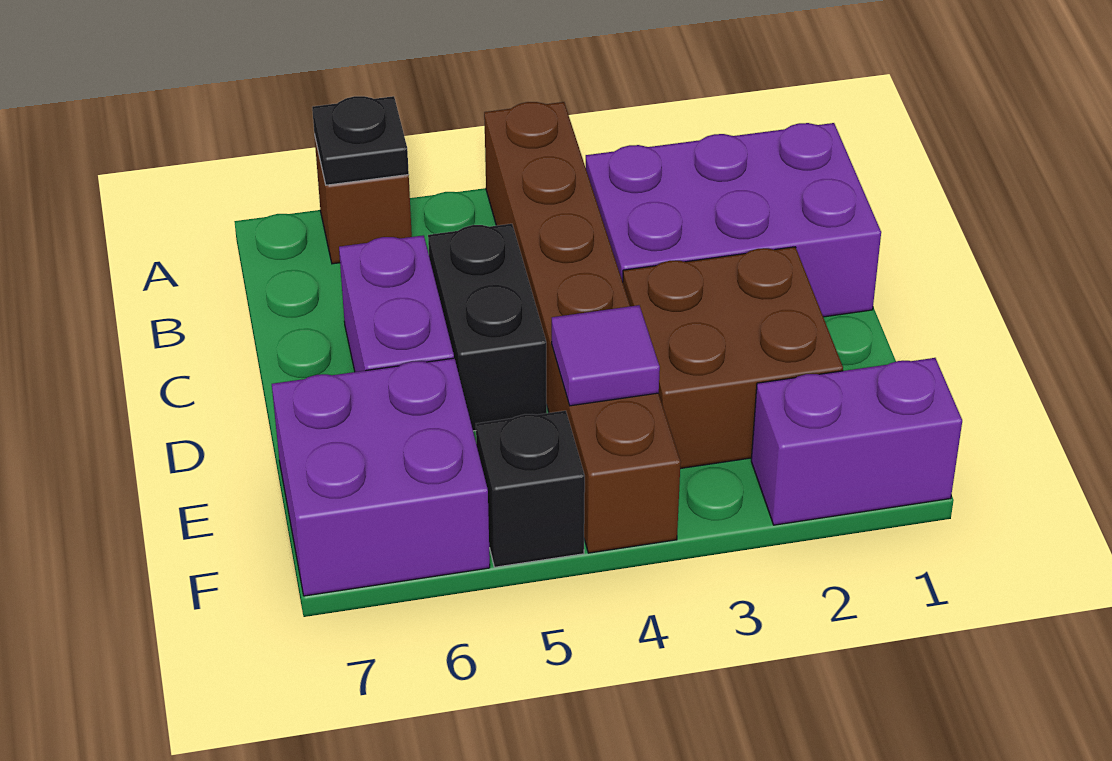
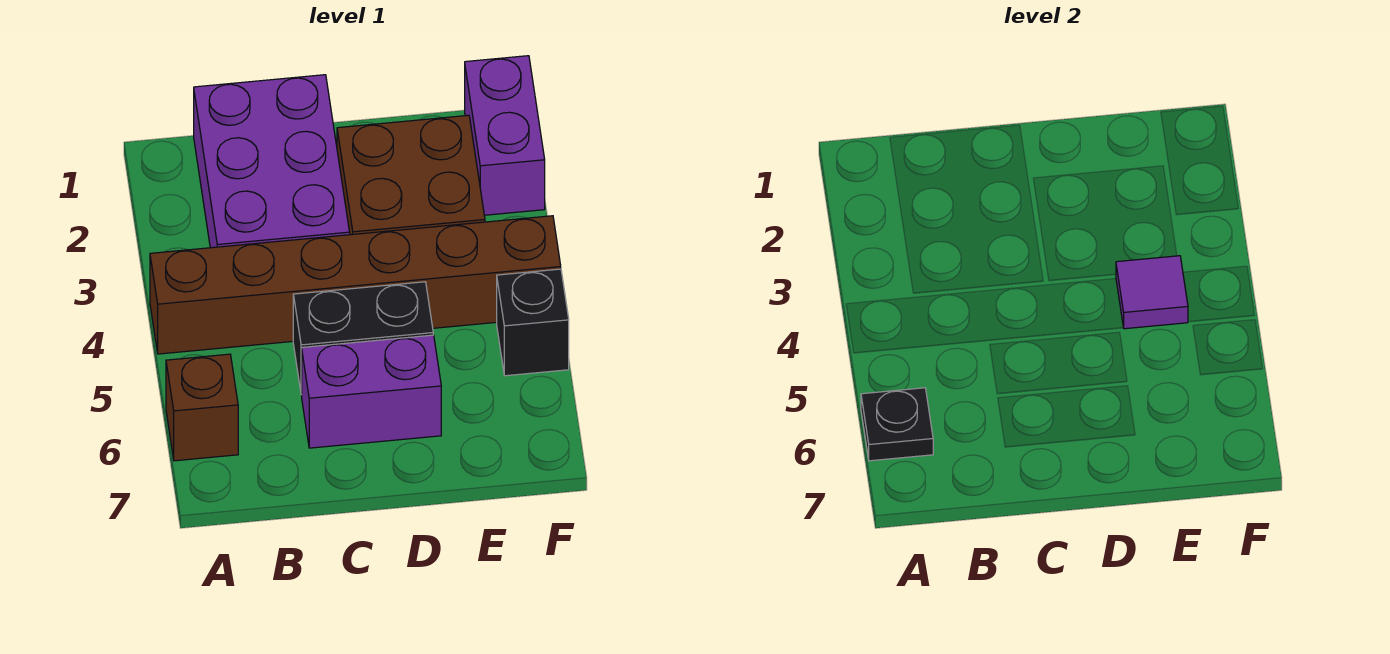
purple 2x2 brick [272,358,490,596] -> none

